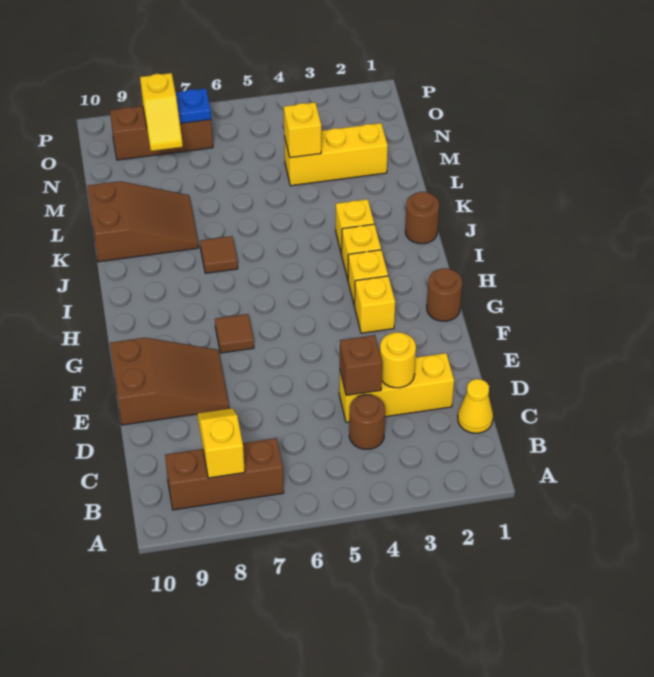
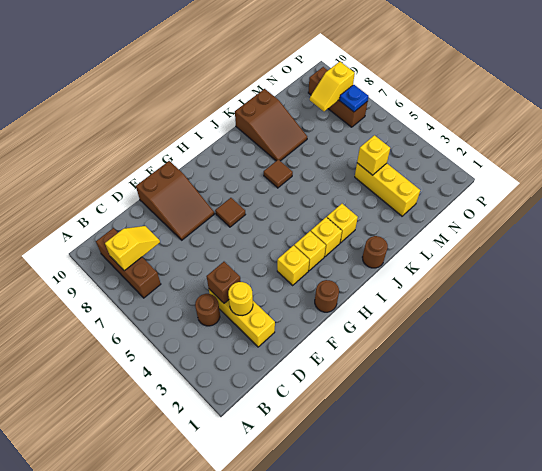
yellow 1x1 cone [458,379,493,433] -> none

